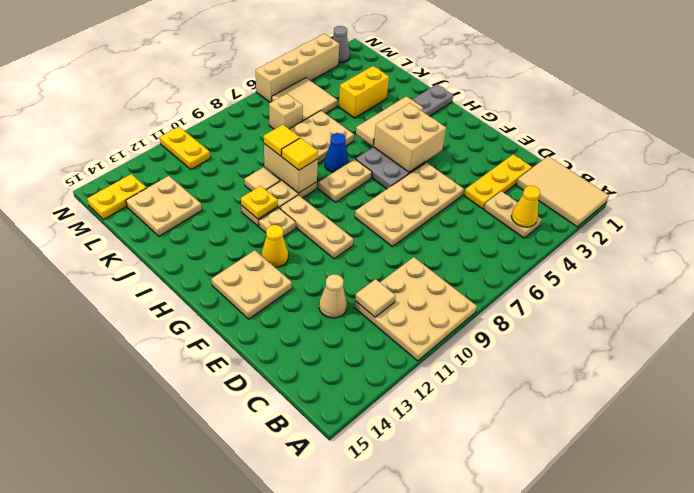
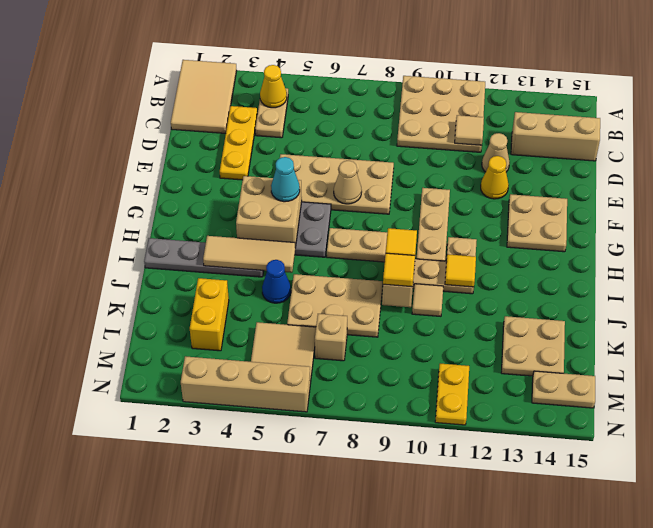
none -> tan 1x3 brick [511,112,600,161]
yellow 1x3 plate [464,155,532,209] -> yellow 1x3 plate turned to [220,106,257,180]
none -> tan 1x1 cone [334,161,362,204]
none -> cyan 1x1 cone [271,157,300,202]
yellow 1x1 cone [262,225,288,267] -> yellow 1x1 cone moved to [481,156,509,199]
blue 1x1 cone [325,133,349,173] -> blue 1x1 cone moved to [262,260,291,303]
yellow 1x1 plate [241,186,278,219] -> yellow 1x1 tile [445,254,476,287]
yellow 1x2 brick [339,66,389,118] -> yellow 1x2 brick turned to [190,278,229,351]
yellow 1x2 plate [87,174,146,219] -> tan 1x2 plate [532,371,595,408]
grey 1x1 cone [333,26,350,63] -> none

